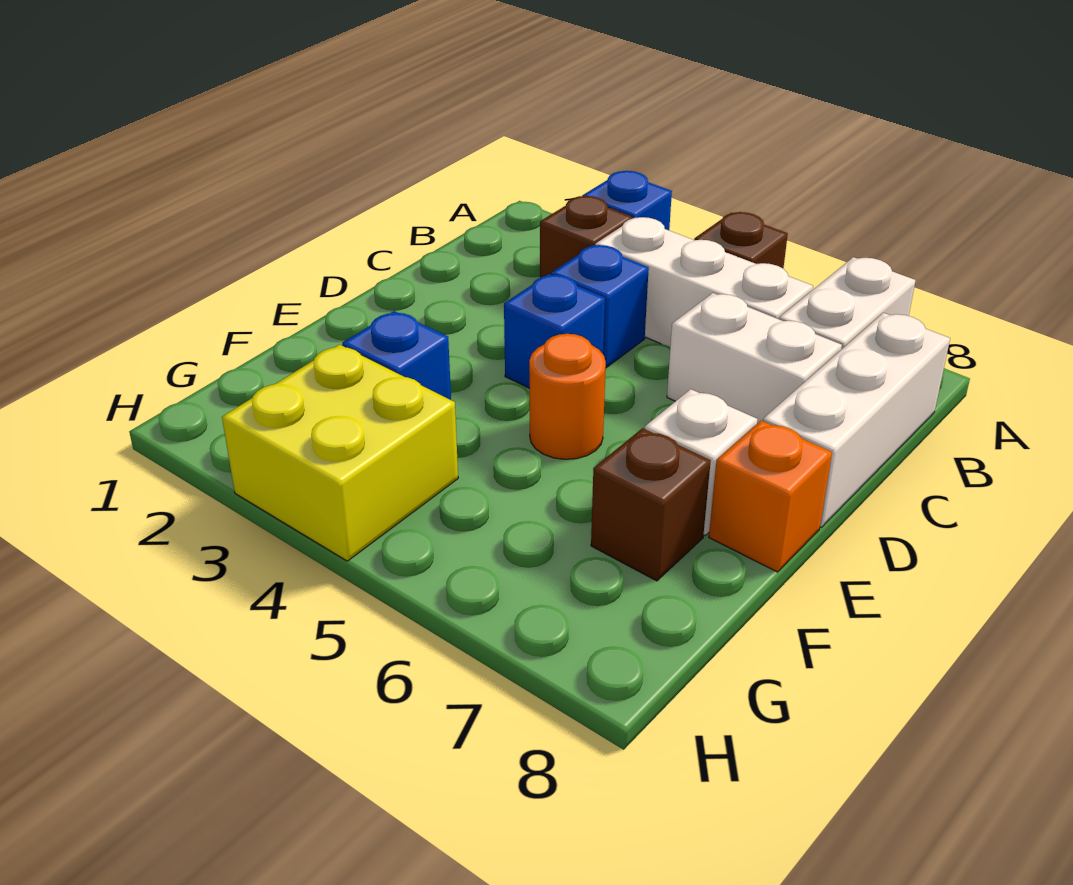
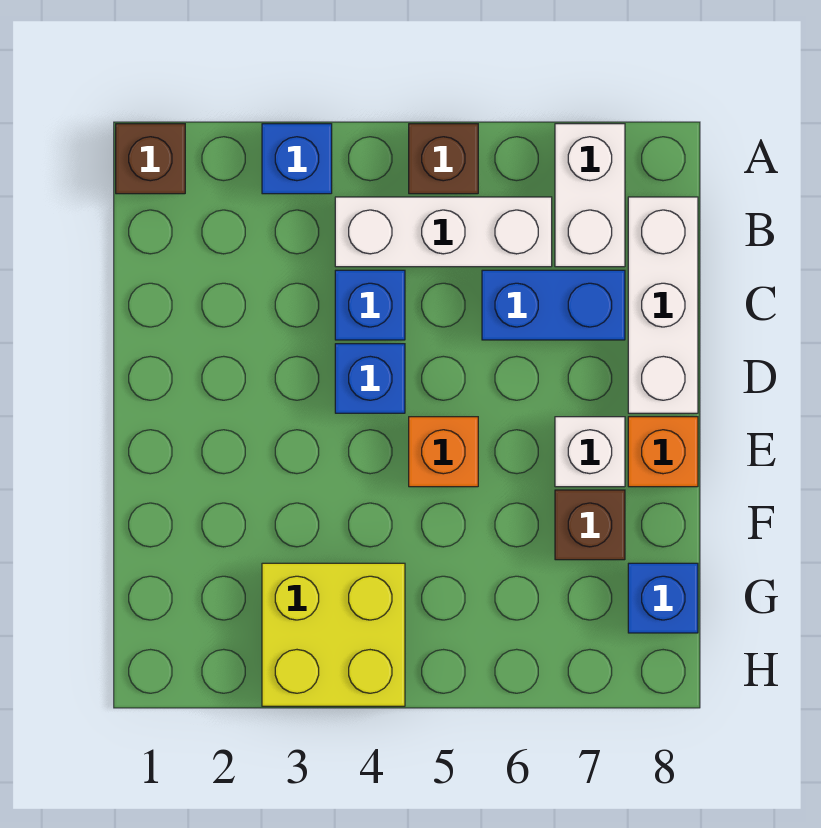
brown 1x1 brick [540,196,632,277] -> brown 1x1 brick moved to [116,124,185,194]
white 1x2 brick [667,293,842,424] -> blue 1x2 brick [482,270,625,340]
orange 1x1 round brick [529,334,606,459] -> orange 1x1 brick [409,417,478,487]
blue 1x1 brick [342,311,451,400] -> blue 1x1 brick moved to [628,563,698,633]

